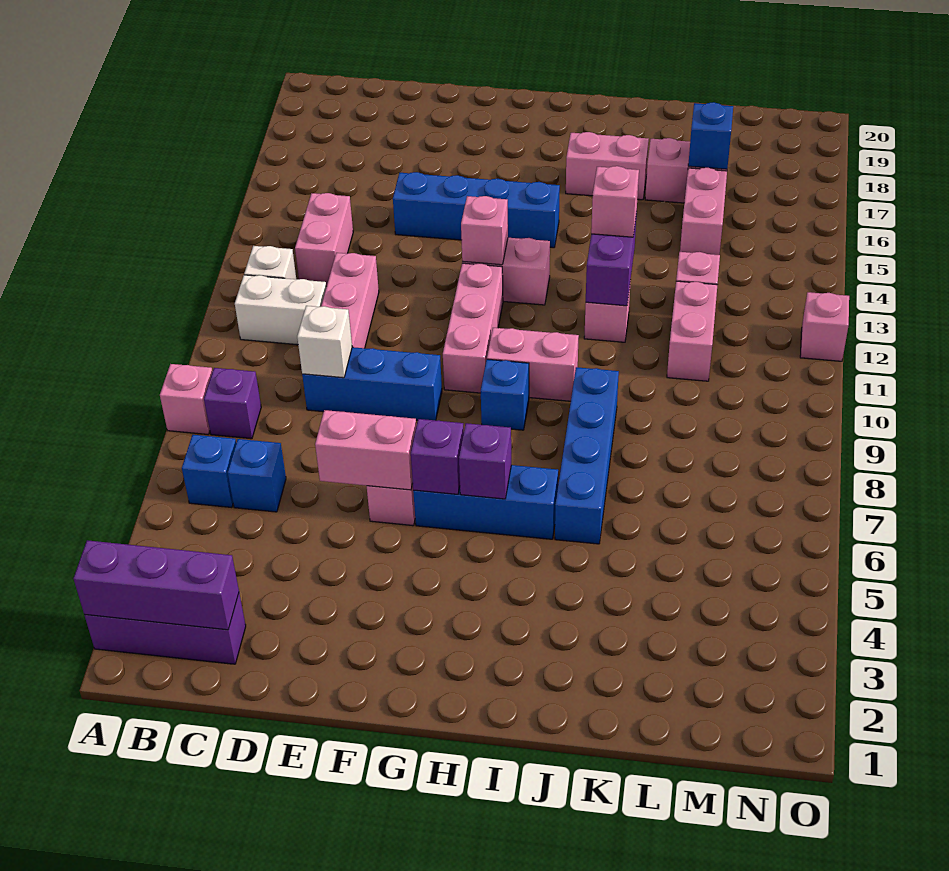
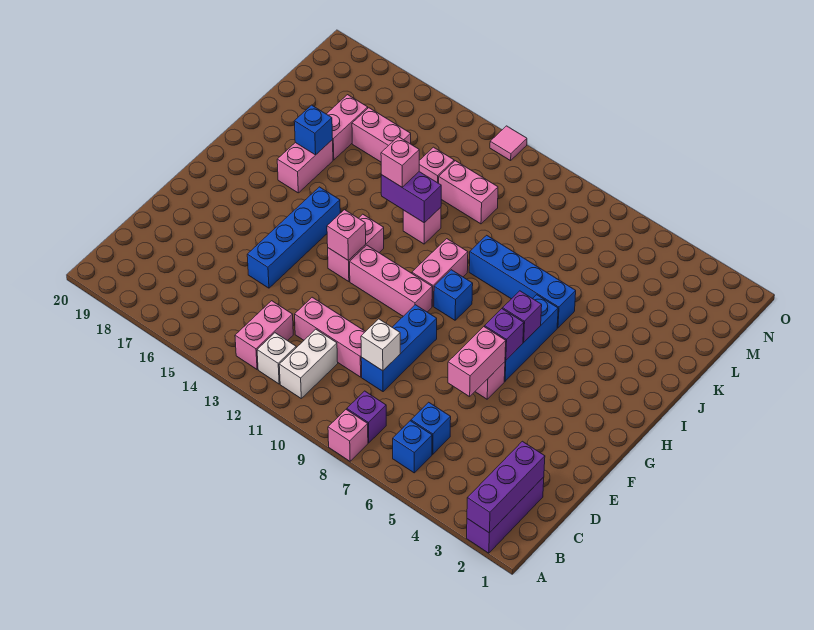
pink 1x2 brick [295,193,353,286] -> pink 1x2 brick turned to [235,301,293,369]
blue 1x1 brick [688,102,733,169] -> blue 1x1 brick moved to [294,105,333,155]
pink 1x1 brick [800,292,849,361] -> pink 1x1 tile [490,126,527,161]

